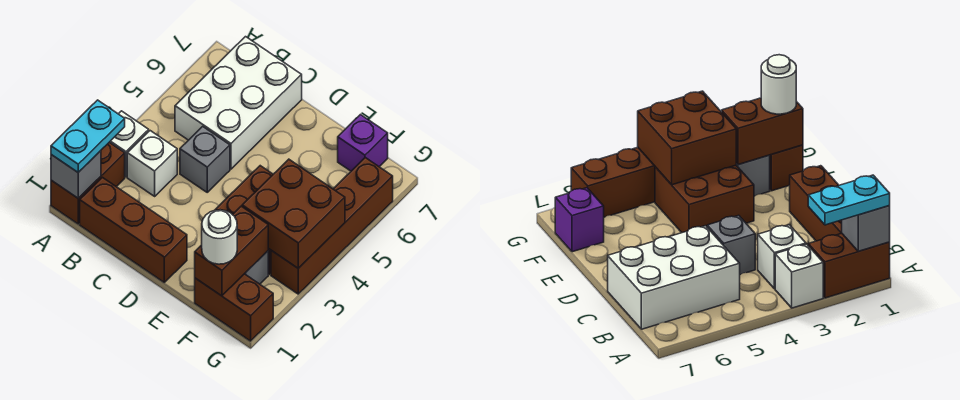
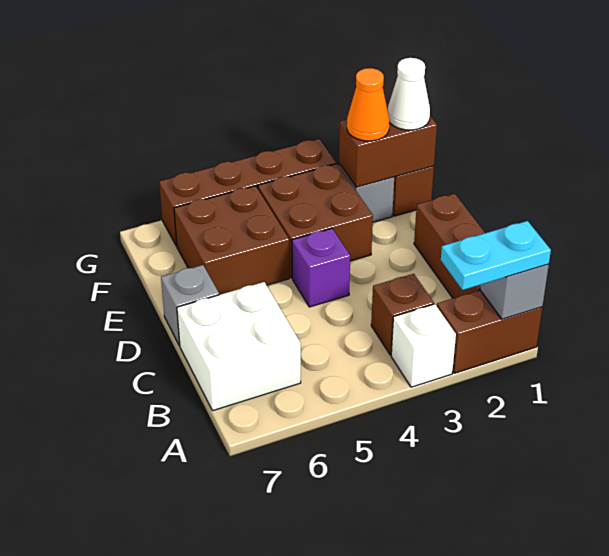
white 1x1 brick [127,131,177,196] -> brown 1x1 brick [371,274,434,355]
white 2x3 brick [175,37,302,169] -> white 2x2 brick [177,282,301,411]
grey 1x1 brick [180,126,230,192] -> grey 1x1 brick moved to [161,265,219,346]
white 1x1 round brick [202,210,237,264] -> white 1x1 cone [388,58,430,130]
none -> orange 1x1 cone [347,68,390,141]
brown 2x2 brick [242,159,345,268] -> brown 2x2 brick moved to [174,186,290,295]
purple 1x1 brick [338,115,388,171] -> purple 1x1 brick moved to [292,228,350,307]

